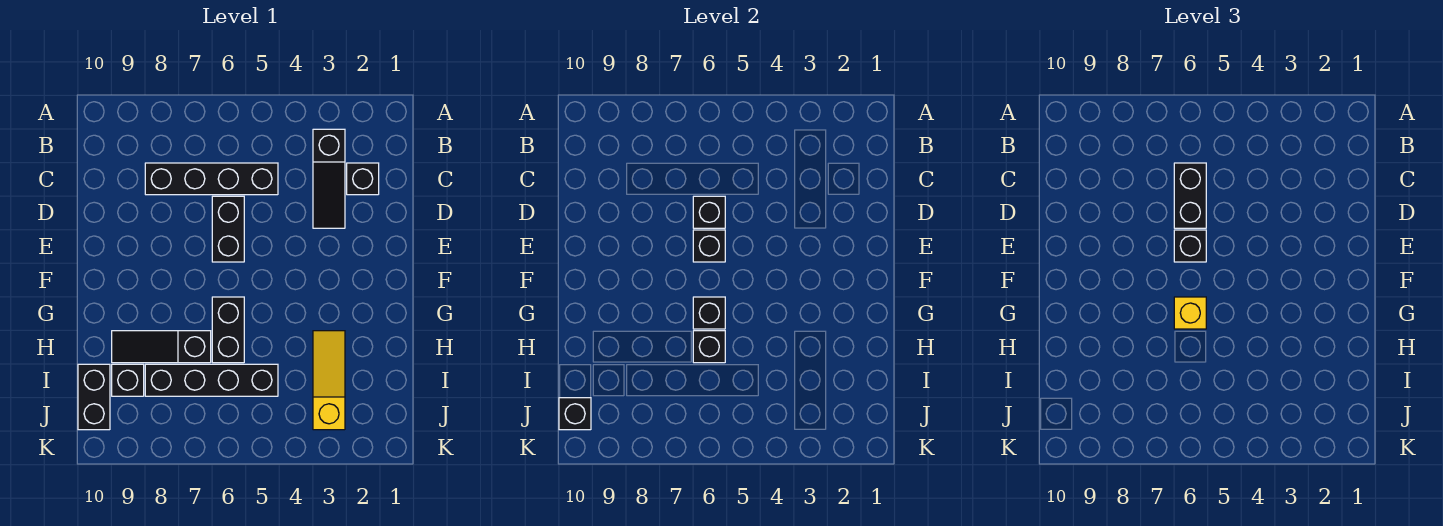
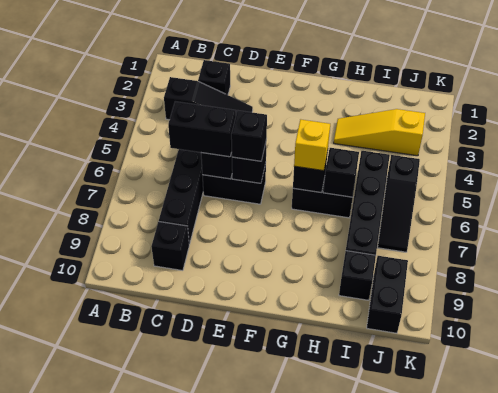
black 1x3 slope [112,331,211,363] -> black 1x3 slope moved to [378,155,420,252]
black 1x2 brick [78,364,110,430] -> black 1x2 brick turned to [367,256,408,333]
black 1x1 brick [559,398,591,430] -> black 1x1 brick moved to [151,222,189,271]

